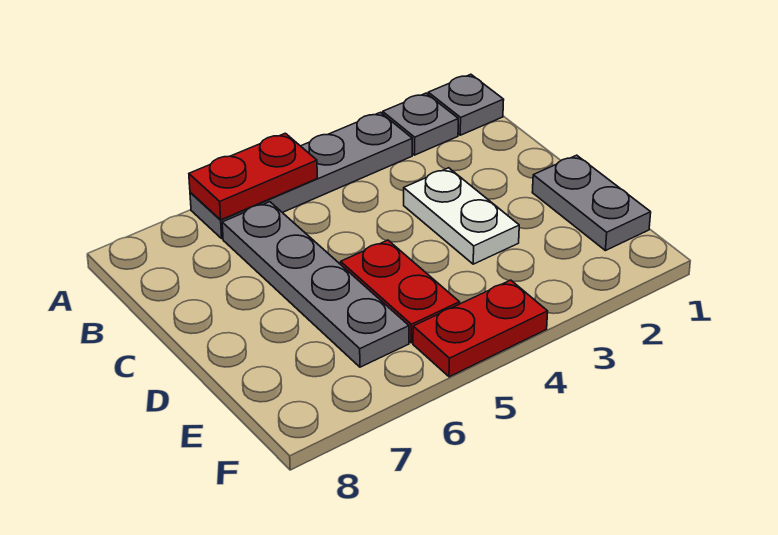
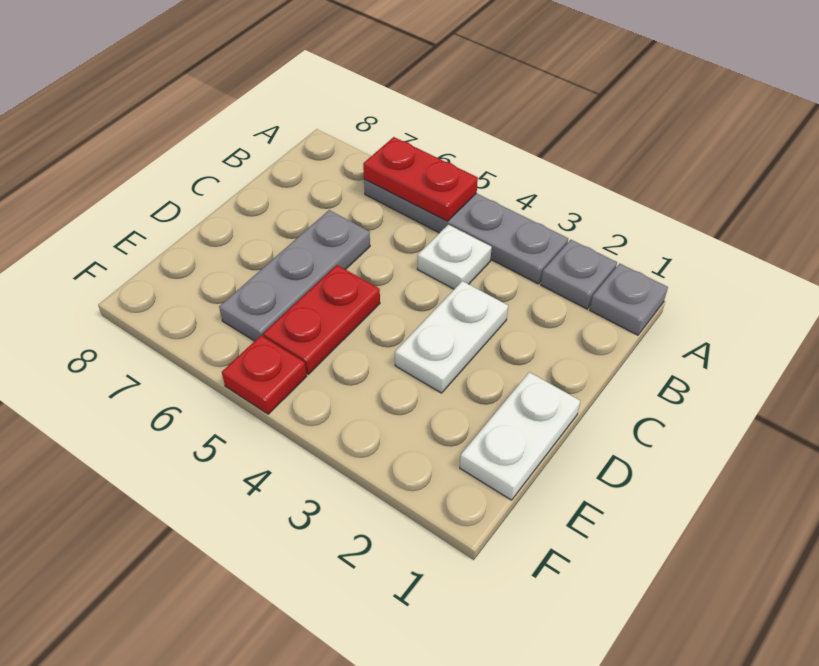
none -> white 1x1 plate [417,225,492,289]
grey 1x4 plate [222,202,409,367] -> grey 1x3 plate [219,210,370,341]
grey 1x2 plate [532,155,651,251] -> white 1x2 plate [460,372,580,500]
red 1x2 plate [413,280,548,377] -> red 1x1 plate [222,336,307,414]

